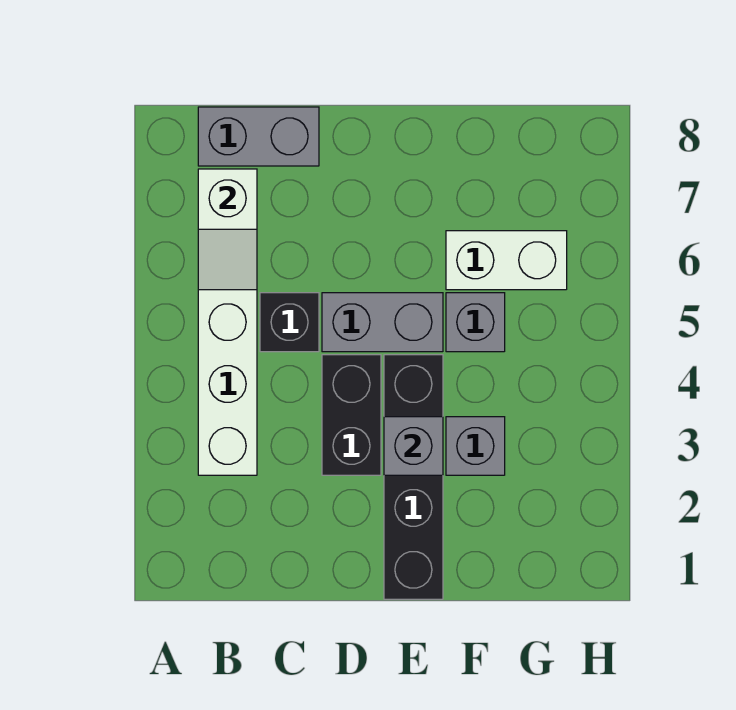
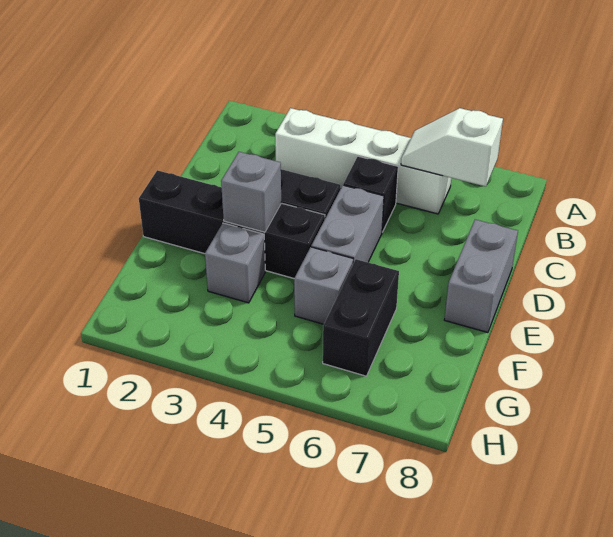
grey 1x2 brick [198,107,319,166] -> grey 1x2 brick moved to [444,220,518,332]
white 1x2 brick [446,231,567,290] -> black 1x2 brick [323,259,399,376]

